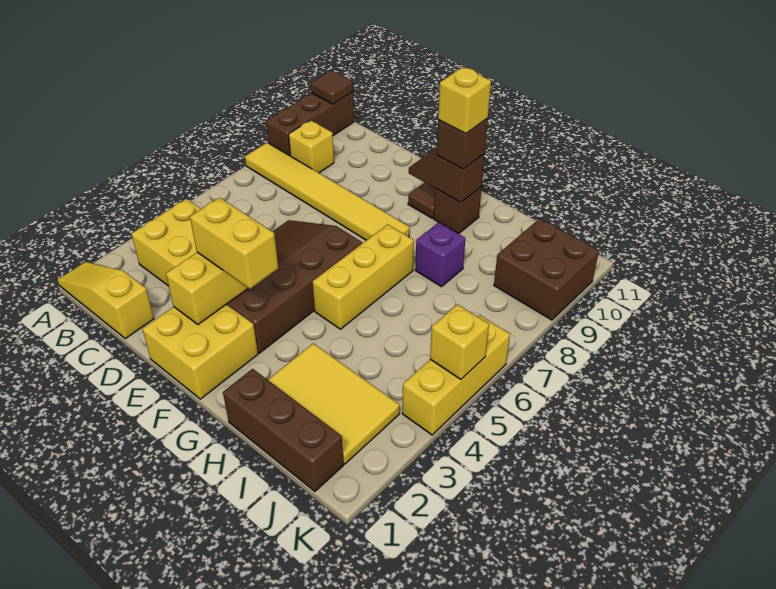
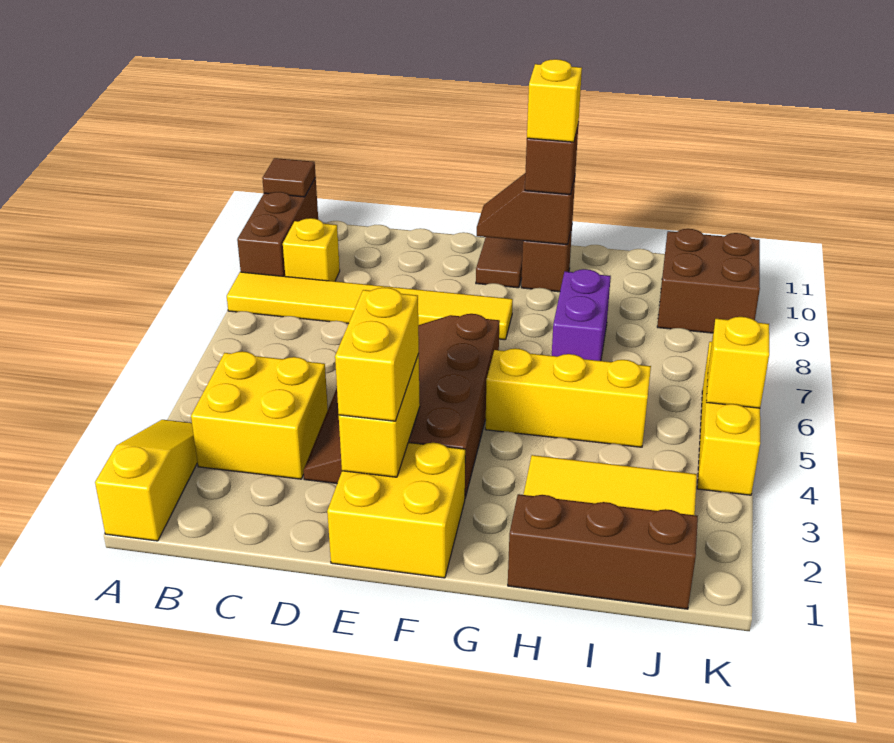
yellow 1x3 slope [57,262,154,339] -> yellow 1x3 slope turned to [95,420,197,541]
yellow 1x2 brick [190,197,278,289] -> yellow 1x2 brick turned to [335,287,419,421]
yellow 1x3 brick [313,224,414,329] -> yellow 1x3 brick turned to [485,348,651,447]
purple 1x1 brick [415,222,465,287] -> purple 1x2 brick [552,269,611,361]

